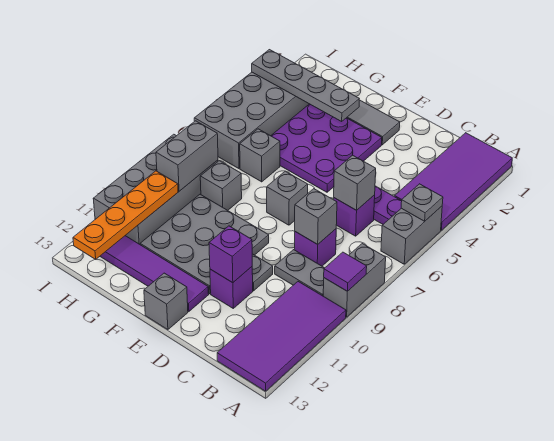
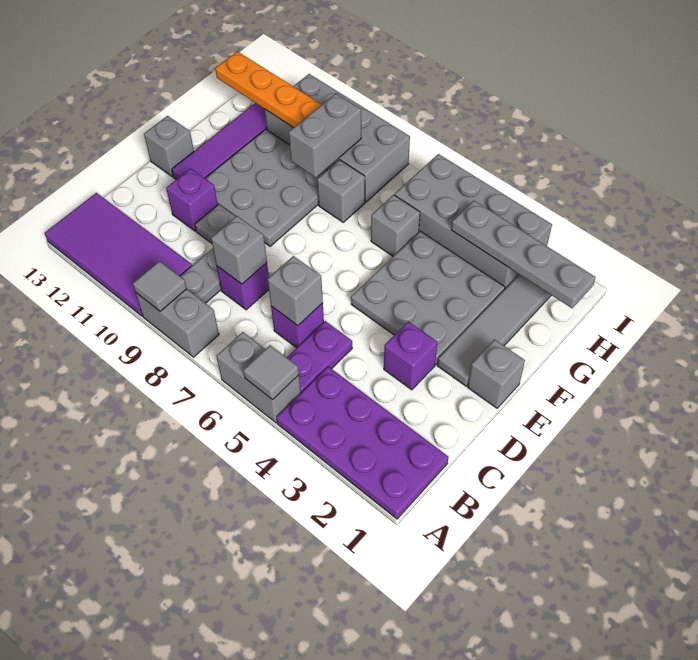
purple 2x4 tile [395,133,512,230] -> purple 2x4 plate [276,367,448,519]
grey 1x1 plate [401,184,443,221] -> grey 1x1 tile [243,345,299,400]
purple 1x1 tile [324,252,367,291] -> grey 1x1 tile [133,261,187,311]
purple 1x1 brick [209,226,252,283] -> purple 1x1 brick moved to [384,322,437,390]
purple 3x3 plate [271,104,382,192] -> grey 3x3 plate [351,231,505,365]
grey 1x1 brick [267,171,308,225] -> grey 1x1 brick moved to [468,340,525,408]
grey 1x4 plate [252,50,359,121] -> grey 1x4 plate turned to [451,201,596,308]
grey 1x2 brick [156,121,218,191] -> grey 1x2 brick turned to [289,93,361,177]

